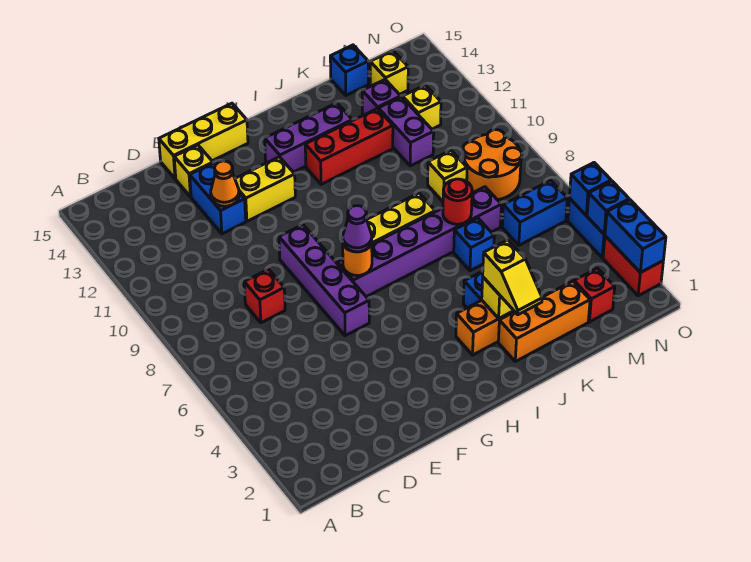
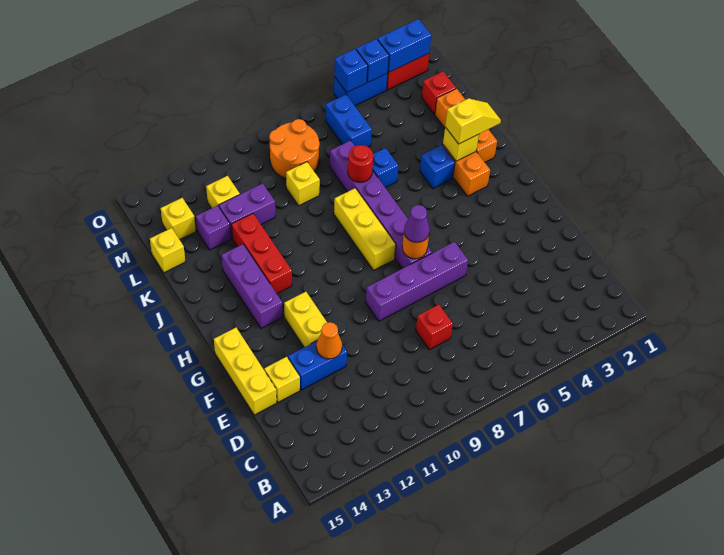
blue 1x1 brick [330,45,368,95] -> yellow 1x1 brick [150,228,186,273]

